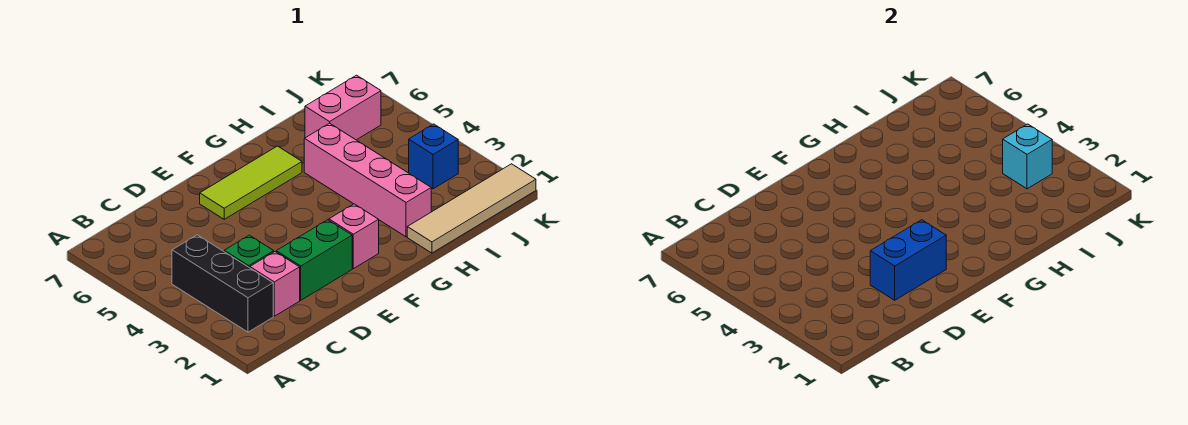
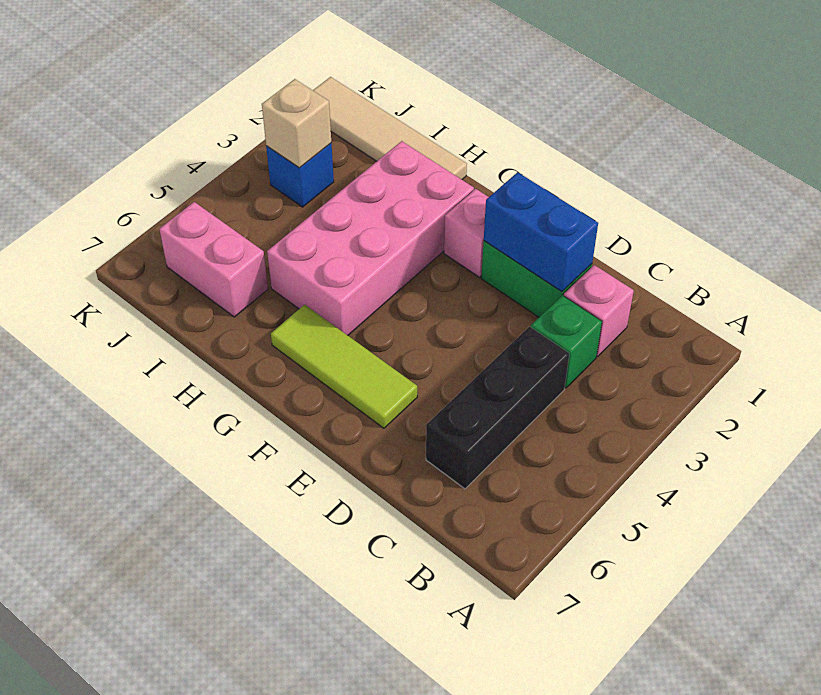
black 1x3 brick [172,235,273,332] -> black 1x3 brick moved to [426,327,569,489]
pink 1x4 brick [304,123,431,237] -> pink 2x4 brick [267,141,474,335]
cyan 1x1 brick [1003,124,1052,189] -> tan 1x1 brick [262,79,331,168]

